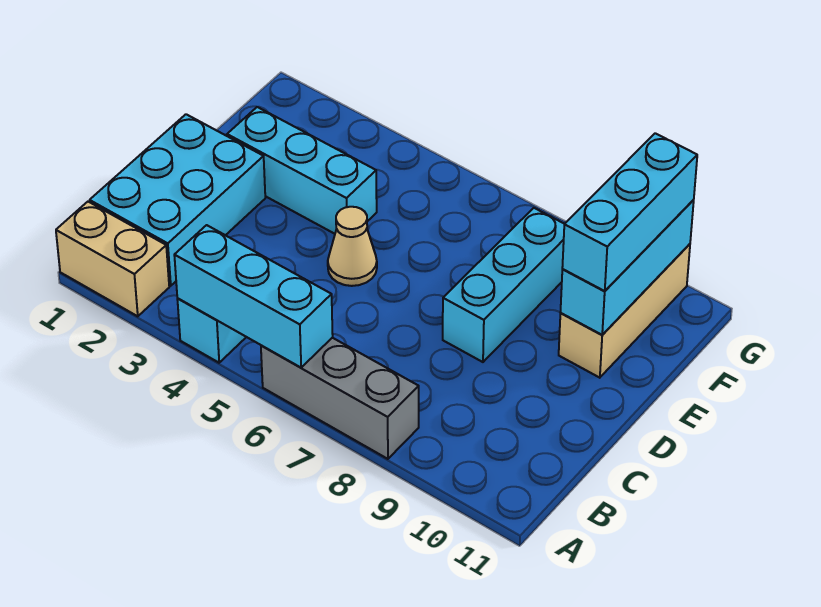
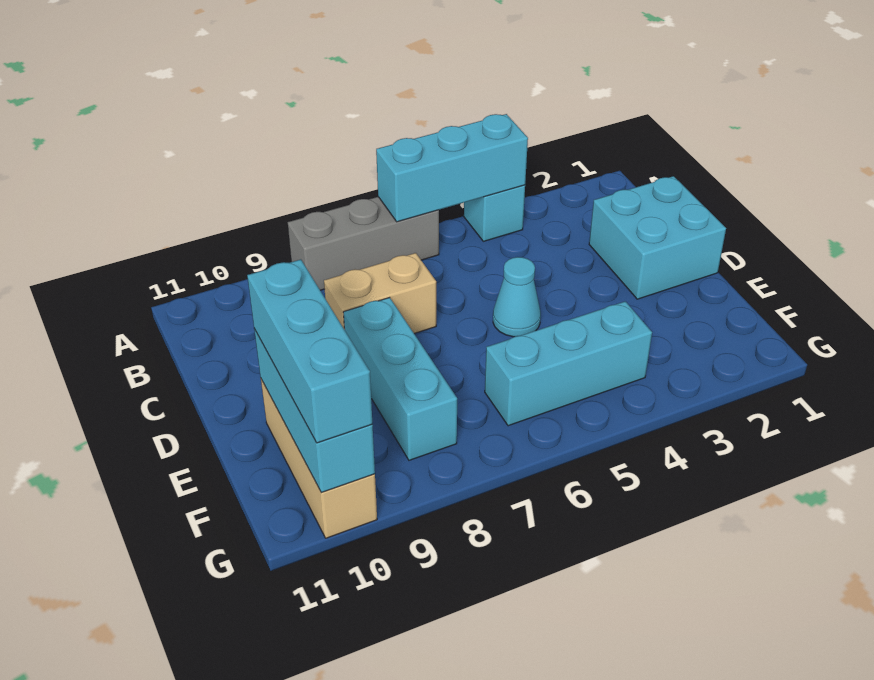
tan 1x2 brick [56,202,169,316] -> tan 1x2 brick moved to [324,253,436,334]
cyan 2x3 brick [90,114,265,286] -> cyan 2x2 brick [589,176,726,299]
tan 1x1 cone [328,207,377,286] -> cyan 1x1 cone [493,257,541,337]
cyan 1x3 brick [227,107,377,234] -> cyan 1x3 brick moved to [485,301,652,426]

